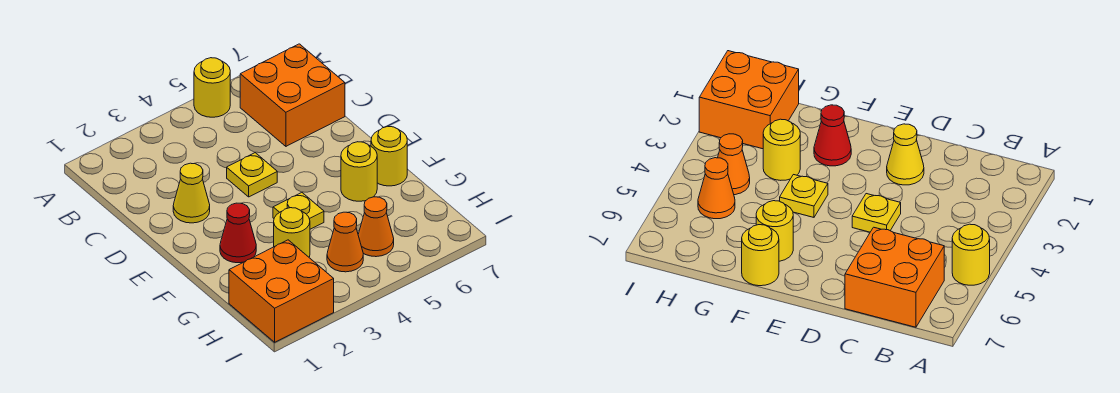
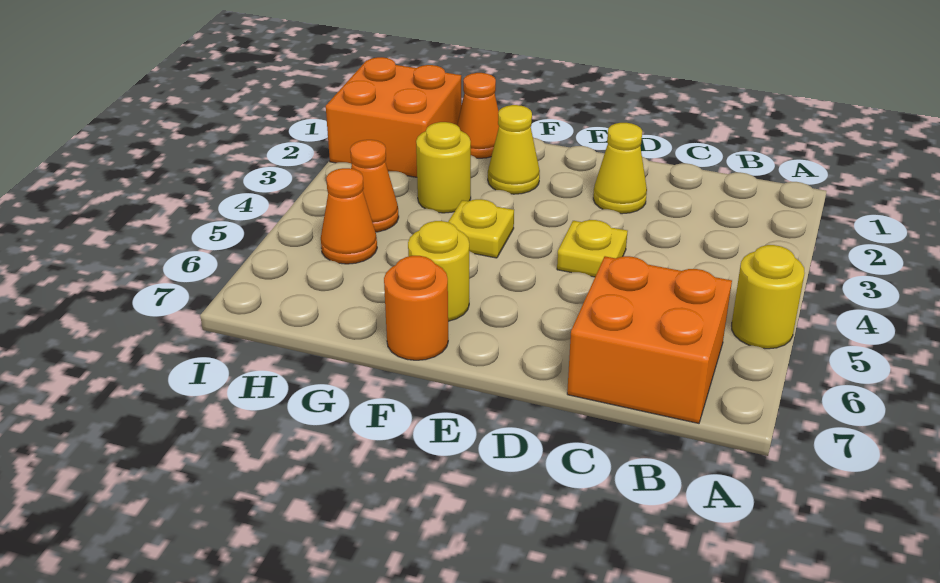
red 1x1 cone [220,203,256,263] -> yellow 1x1 cone [488,105,540,194]
yellow 1x1 round brick [371,127,407,186] -> orange 1x1 round brick [384,256,448,360]
none -> orange 1x1 cone [457,73,499,158]

